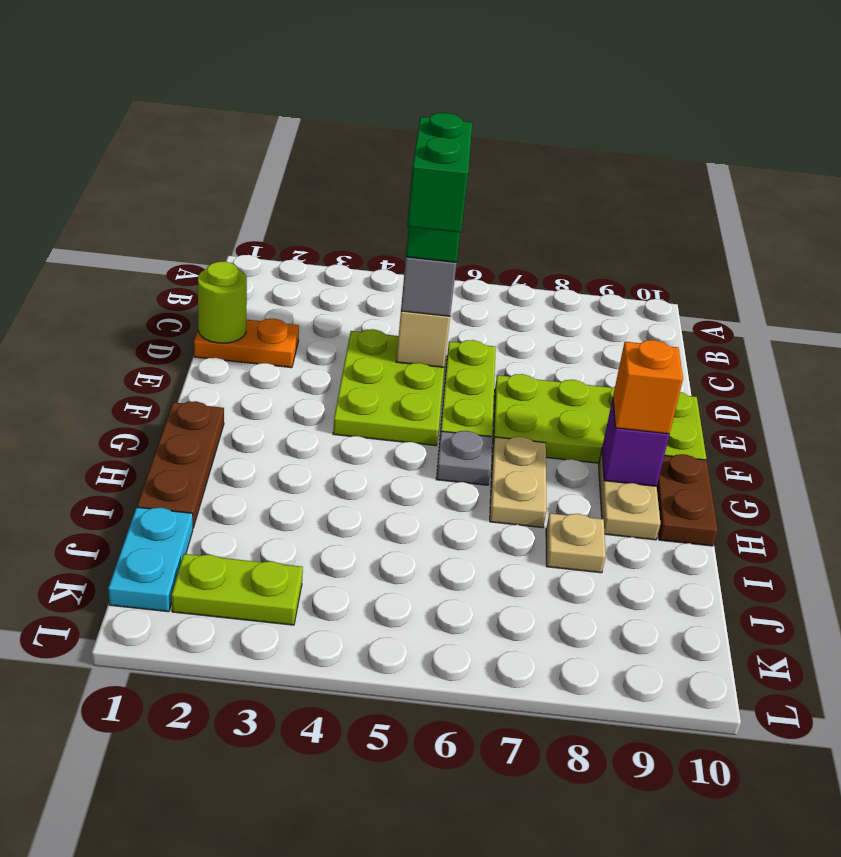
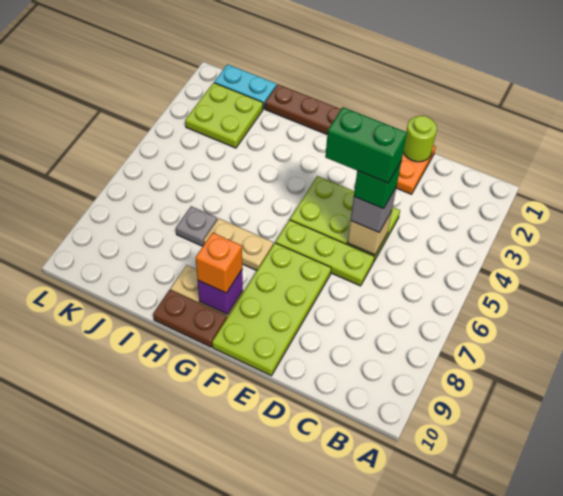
grey 1x1 plate [436,431,492,485] -> grey 1x1 plate moved to [176,206,217,246]
tan 1x1 plate [546,513,606,573] -> none
lime 1x2 plate [172,554,303,625] -> lime 2x2 plate [185,83,263,148]

